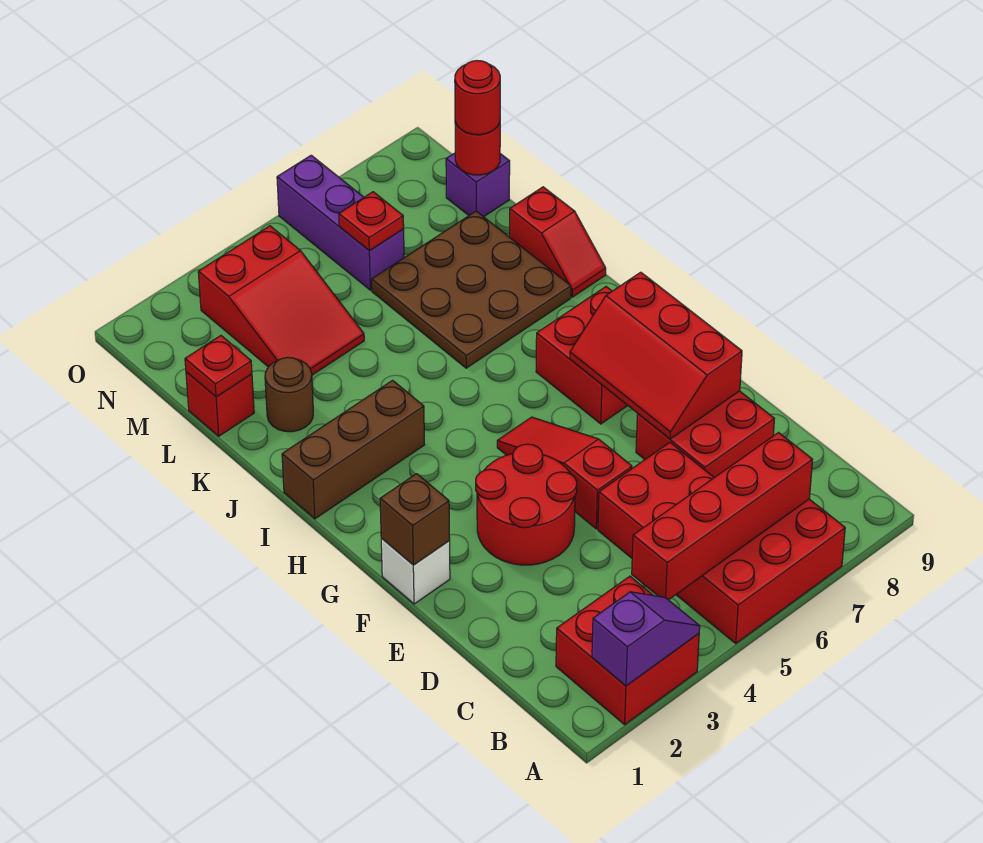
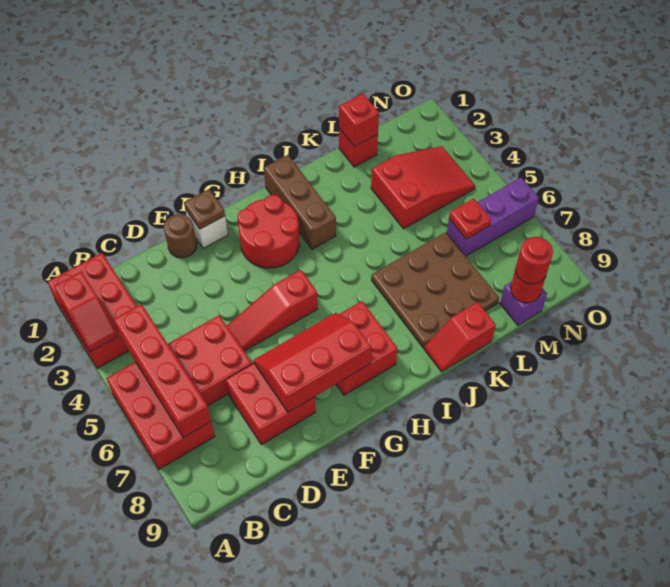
red 2x2 brick [556,576,699,725] -> red 2x3 brick [48,253,137,368]
purple 1x2 slope [592,592,700,686] -> red 1x2 slope [54,272,118,352]
red 2x2 round brick [476,444,577,565] -> red 2x2 round brick moved to [238,195,299,268]
red 1x3 slope [497,417,632,529] -> red 1x3 slope turned to [227,270,318,351]
brown 1x1 brick [380,474,450,565] -> brown 1x1 plate [184,189,225,229]
brown 1x1 round brick [265,357,313,432] -> brown 1x1 round brick moved to [164,214,197,258]
red 1x1 plate [185,336,252,397] -> red 1x1 brick [339,94,379,147]
red 2x3 slope [198,226,364,375] -> red 2x3 slope turned to [371,146,475,229]

